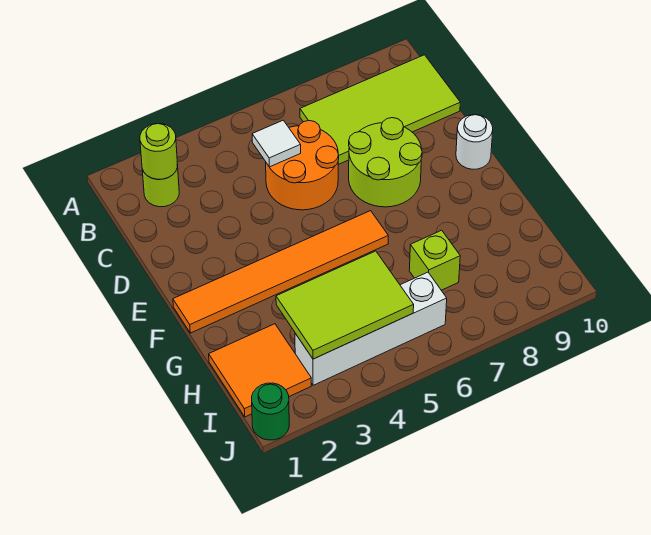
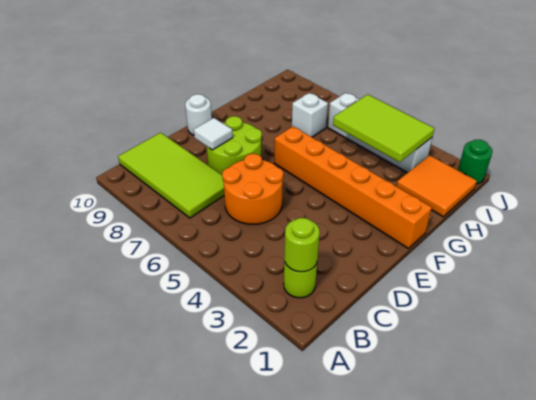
white 1x1 tile [252,120,301,167] -> white 1x1 tile moved to [194,118,233,150]
orange 1x6 tile [173,211,388,333] -> orange 1x6 brick [274,127,432,248]
lime 1x1 brick [409,230,460,290] -> white 1x1 brick [292,93,328,137]

